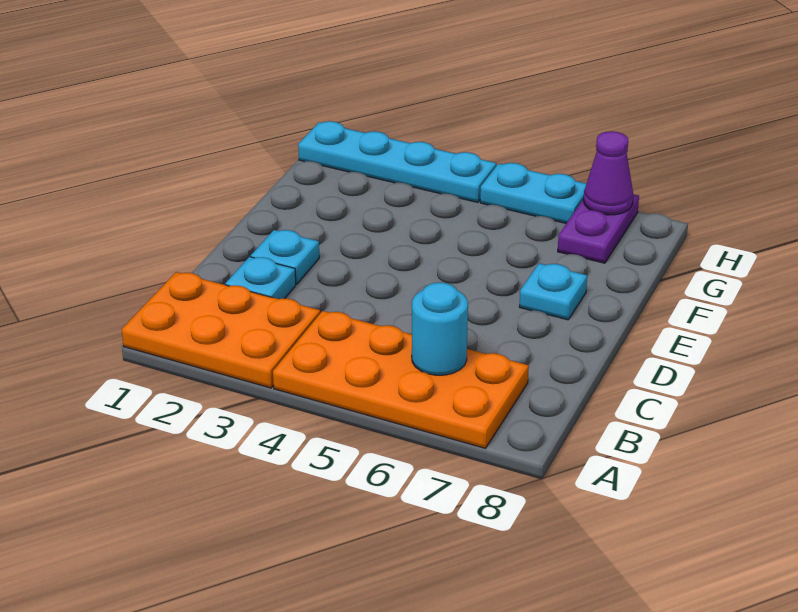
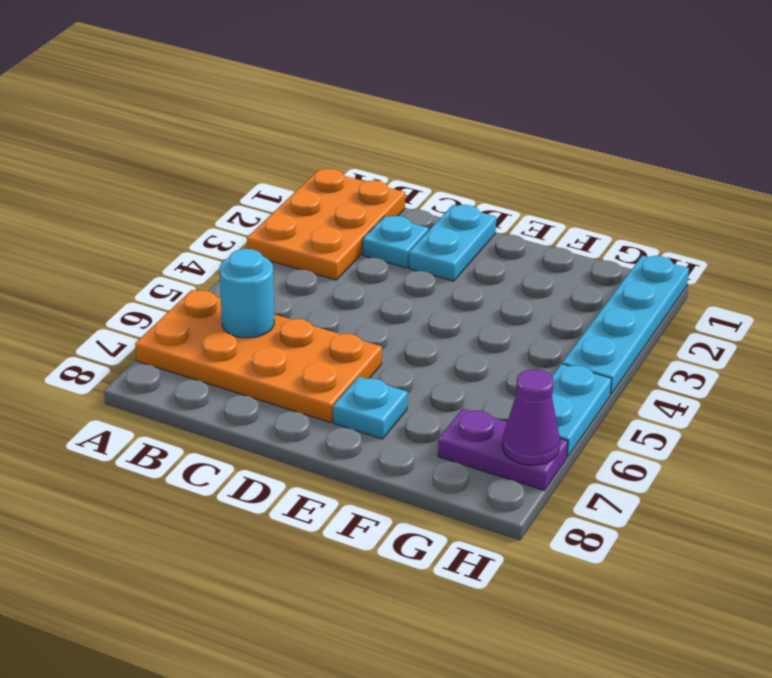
orange 2x4 plate [273,311,529,448] -> orange 2x4 plate turned to [135,290,382,423]
cyan 1x1 plate [251,230,319,284] -> cyan 1x2 plate [409,205,496,281]

